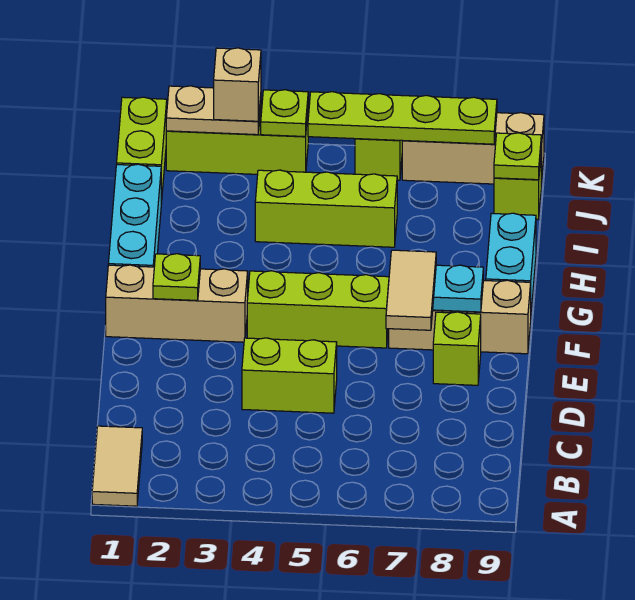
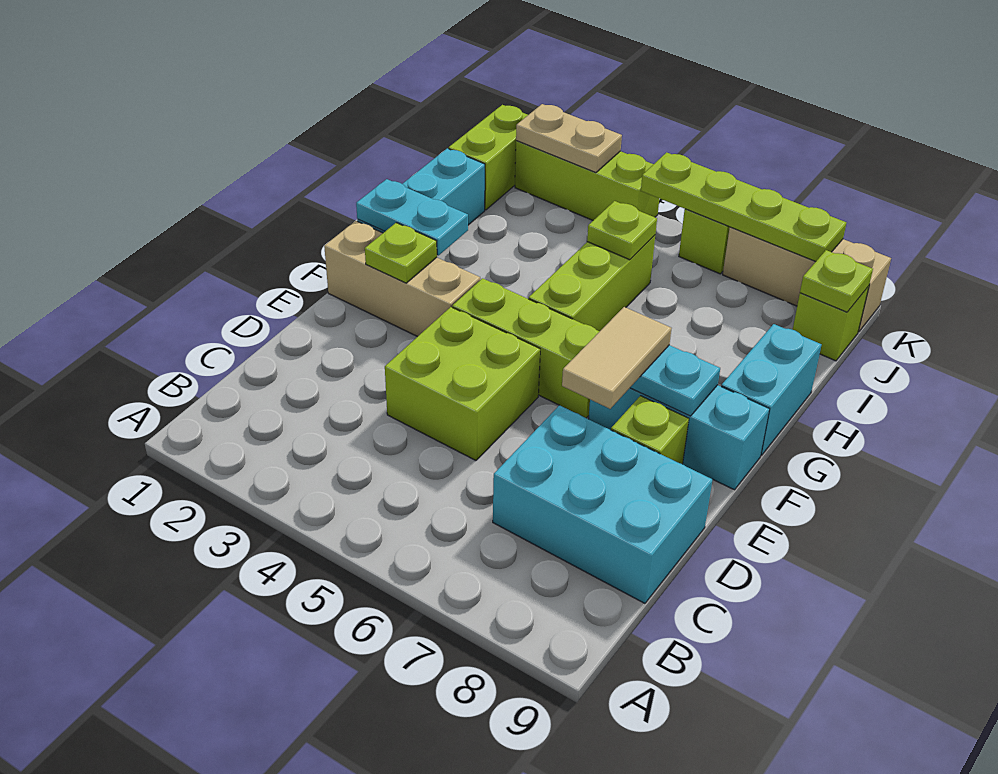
tan 1x2 tile [92,426,142,506] -> none
none -> cyan 2x3 brick [493,405,713,603]
lime 1x2 brick [242,338,337,413] -> lime 2x2 brick [385,307,540,460]
tan 1x3 brick [389,280,531,354] -> cyan 1x3 brick [589,385,770,490]
none -> cyan 1x2 plate [356,179,468,255]
lime 1x3 brick [255,170,397,247] -> lime 1x3 brick turned to [529,235,655,331]
tan 1x1 brick [214,48,261,121] -> none
lime 1x1 plate [261,90,308,137] -> lime 1x1 plate moved to [587,201,657,260]

